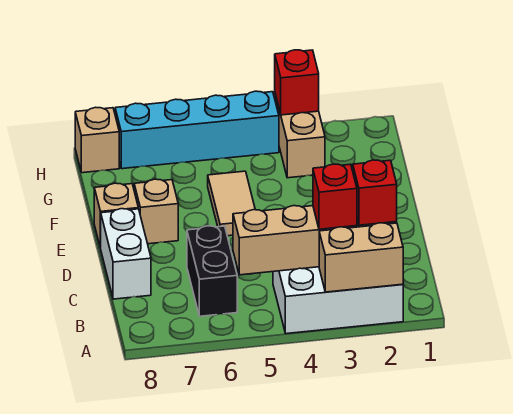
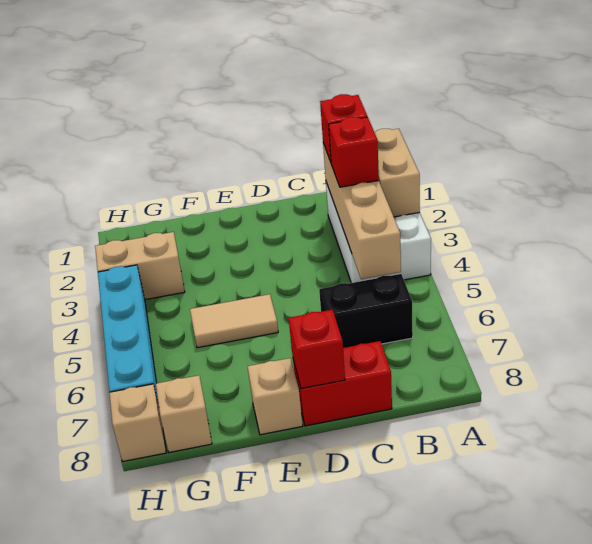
white 1x2 brick [101,209,151,299] -> red 1x2 brick [293,341,392,426]
tan 1x1 brick [134,179,178,244] -> tan 1x1 brick moved to [156,375,212,452]
red 1x1 brick [275,50,319,115] -> red 1x1 brick moved to [289,310,345,388]

